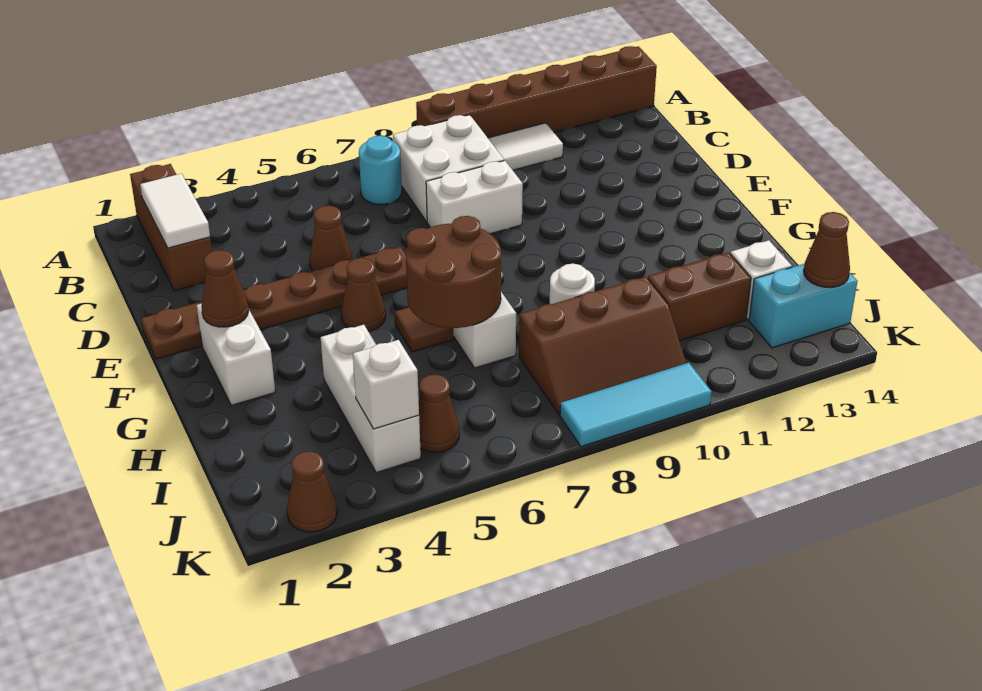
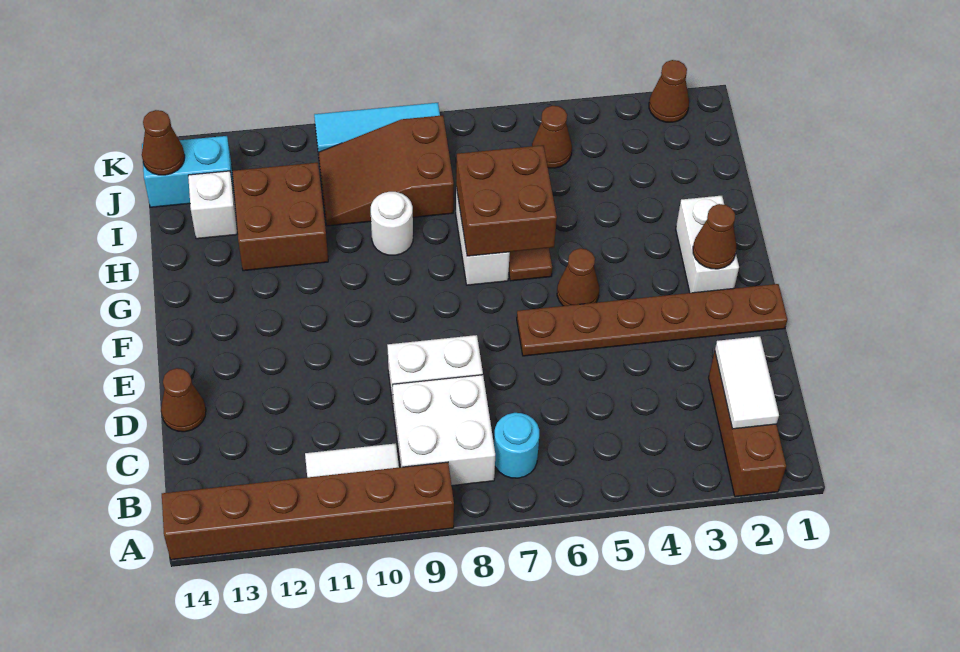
brown 1x1 cone [309,206,352,271] -> brown 1x1 cone moved to [161,368,206,432]
brown 2x2 round brick [406,216,501,328] -> brown 2x2 brick [456,145,557,256]
white 1x3 brick [321,325,421,473] -> none
brown 2x3 slope [519,277,686,415] -> brown 2x3 slope turned to [318,115,454,226]
brown 1x2 brick [648,252,751,341] -> brown 2x2 brick [232,163,328,271]
white 1x1 brick [353,340,419,429] -> none

